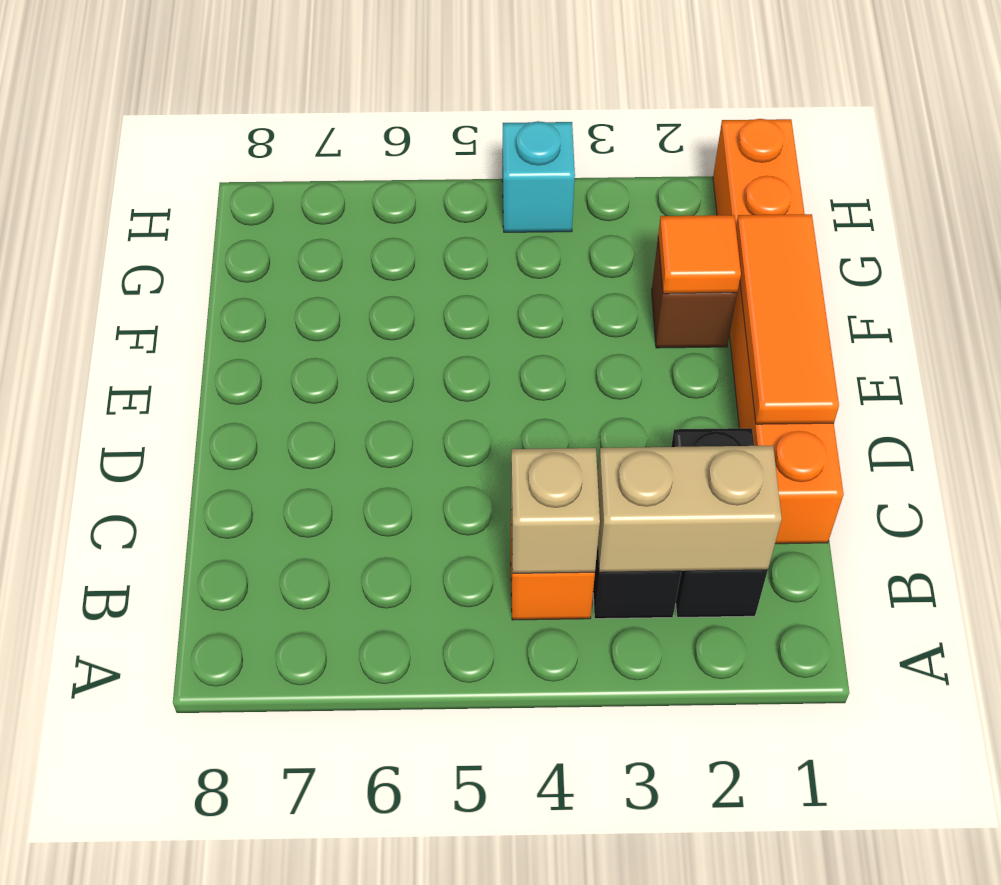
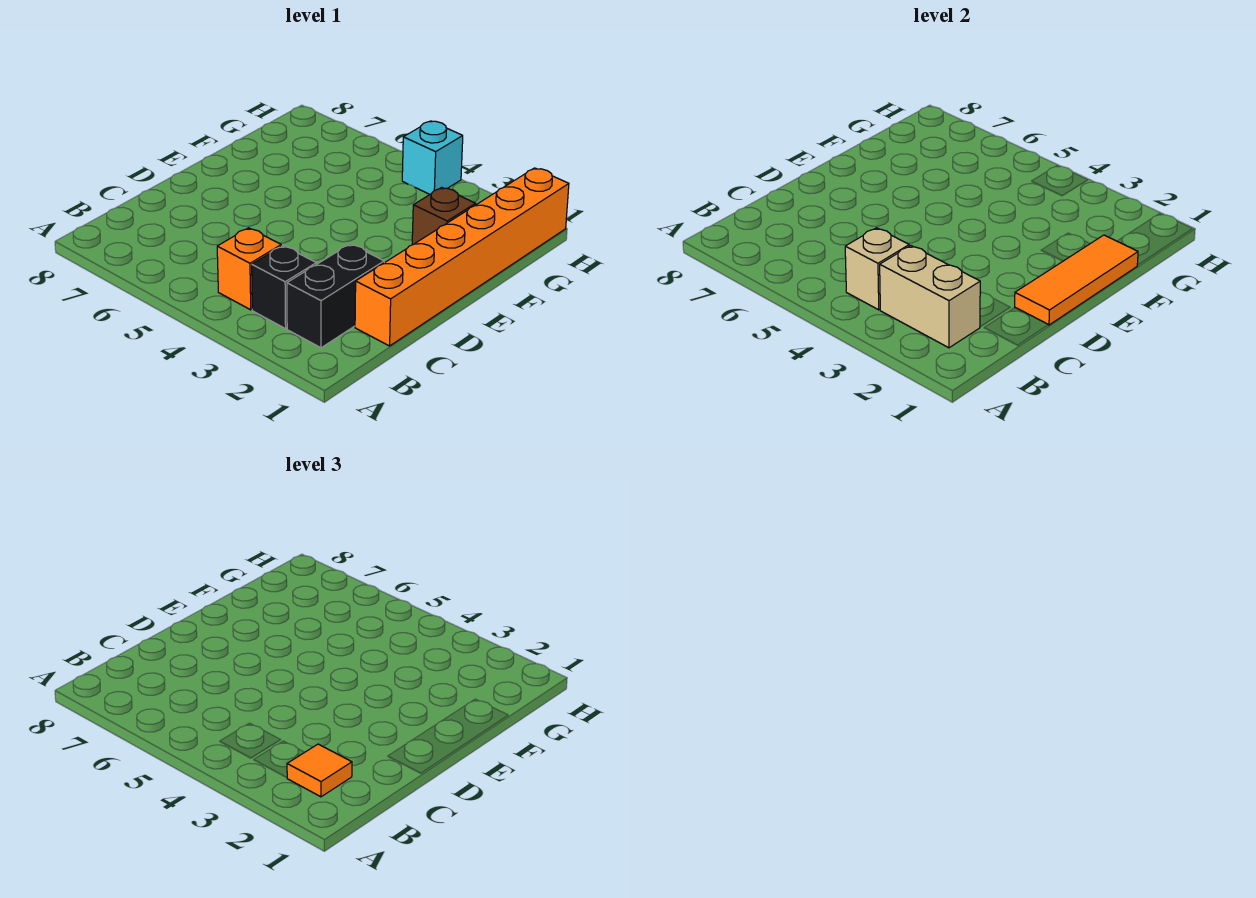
orange 1x1 tile [658,215,741,294] -> orange 1x1 tile moved to [287,744,352,797]

